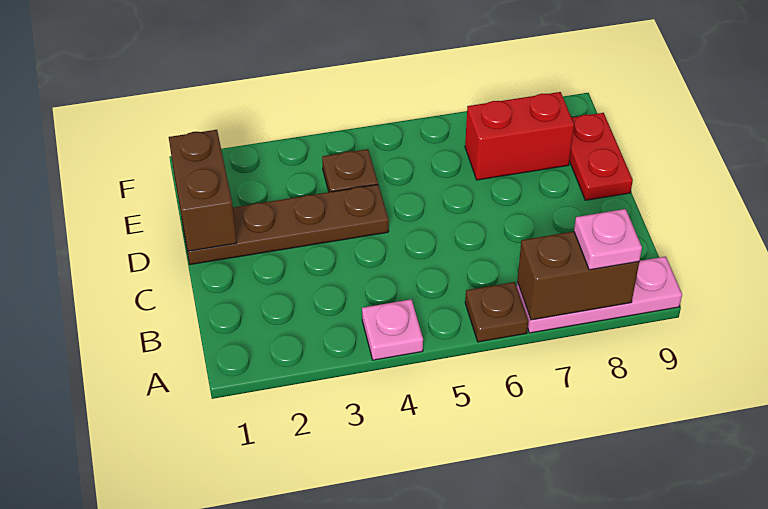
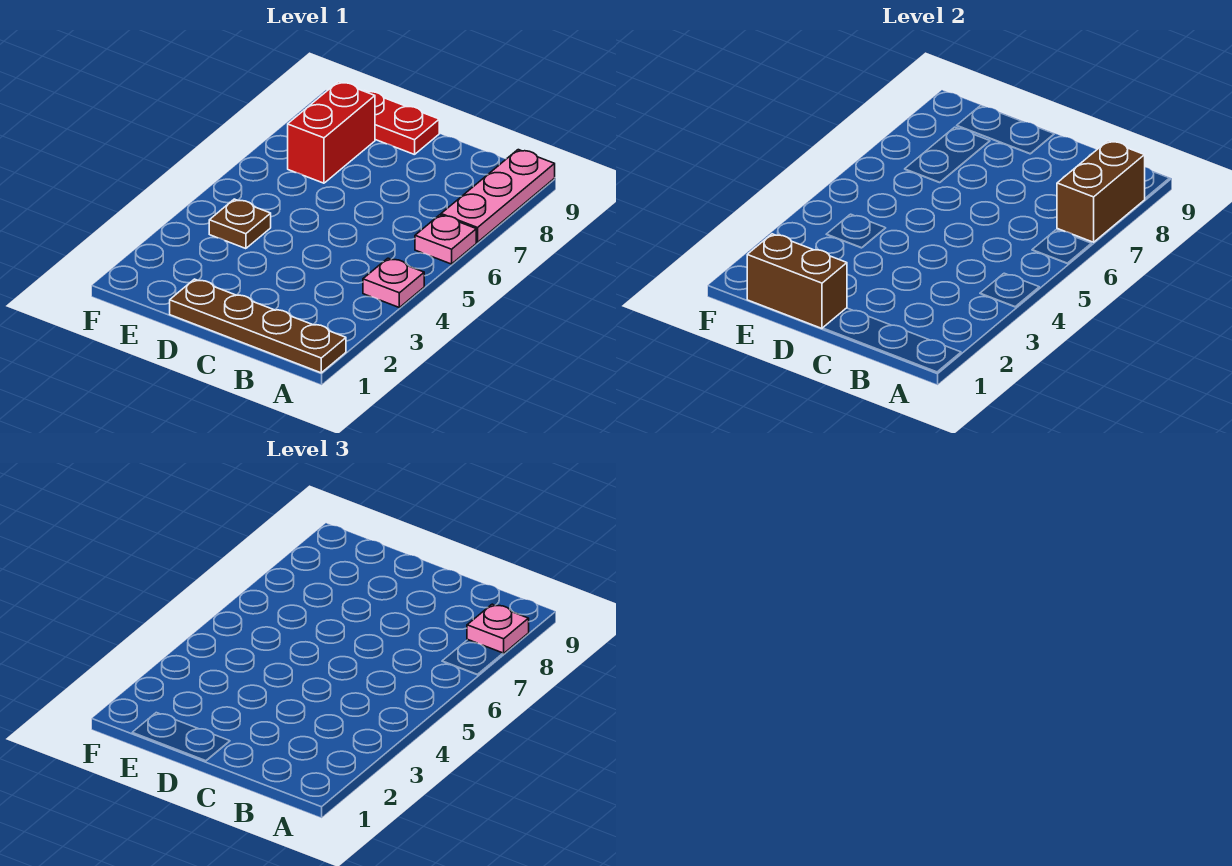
brown 1x1 plate [465,282,528,342] -> pink 1x1 plate [415,215,476,264]
brown 1x4 plate [183,185,389,265] -> brown 1x4 plate turned to [170,279,346,373]

